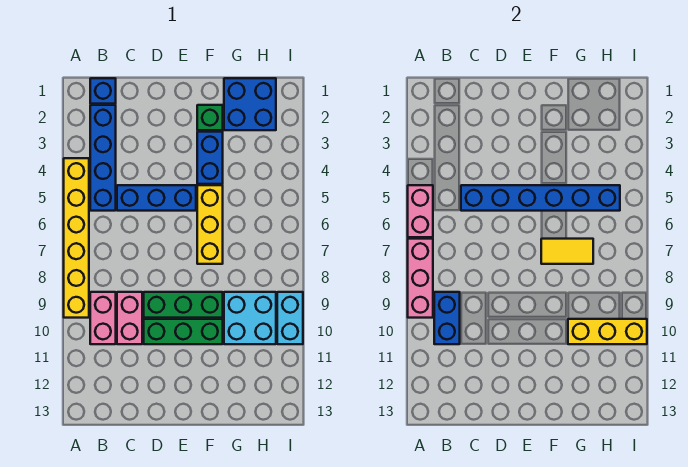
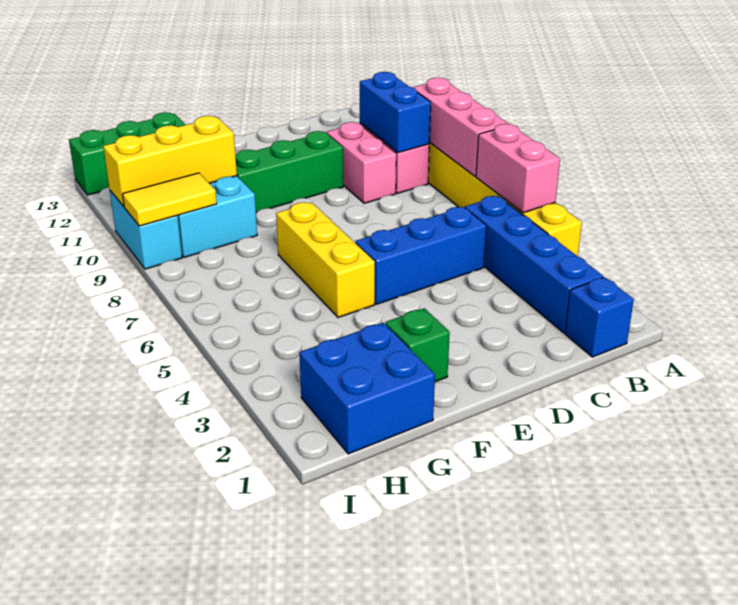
blue 1x6 brick [461,185,620,211] -> none
green 1x3 brick [144,292,223,318] -> green 1x3 brick moved to [69,112,185,195]
blue 1x2 brick [197,132,223,184] -> none
yellow 1x2 tile [541,239,593,264] -> yellow 1x2 tile moved to [123,173,217,226]

